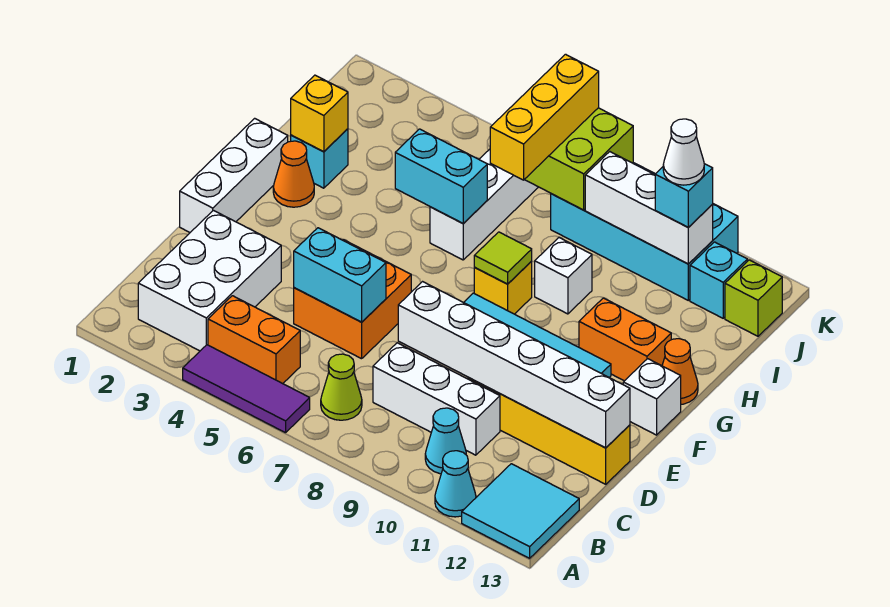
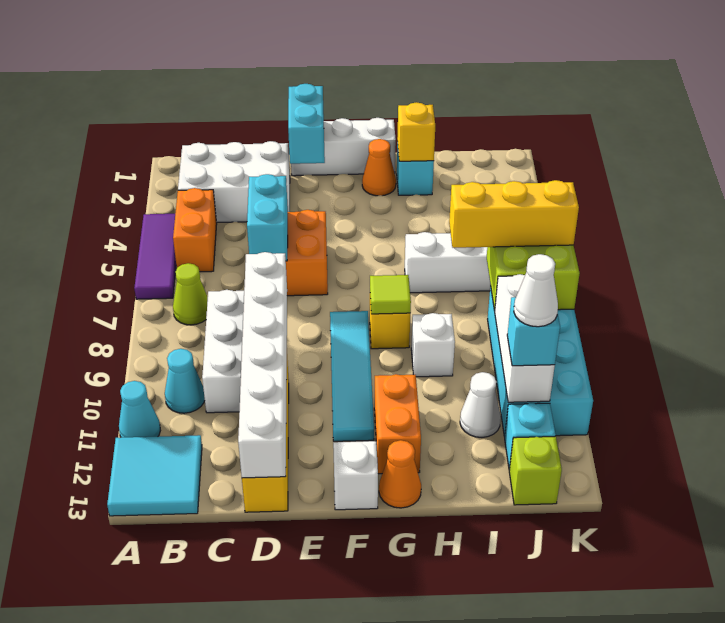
cyan 1x2 brick [395,129,487,223] -> cyan 1x2 brick moved to [288,84,325,164]
none -> white 1x1 cone [460,372,501,437]

